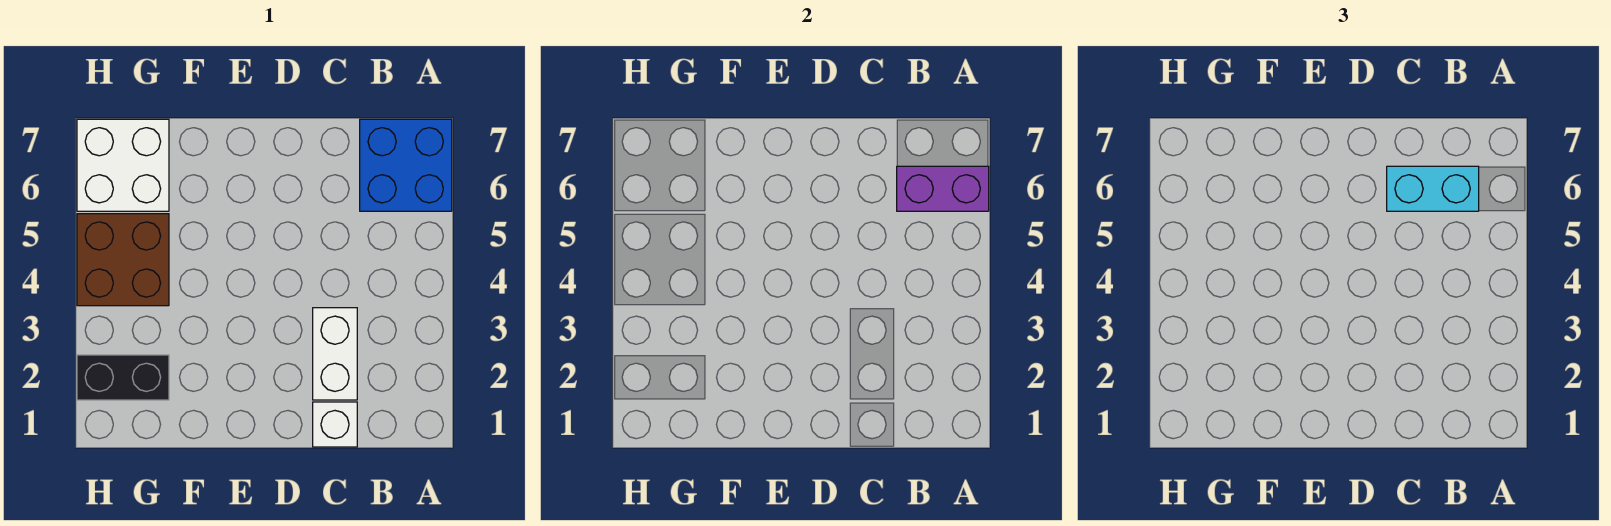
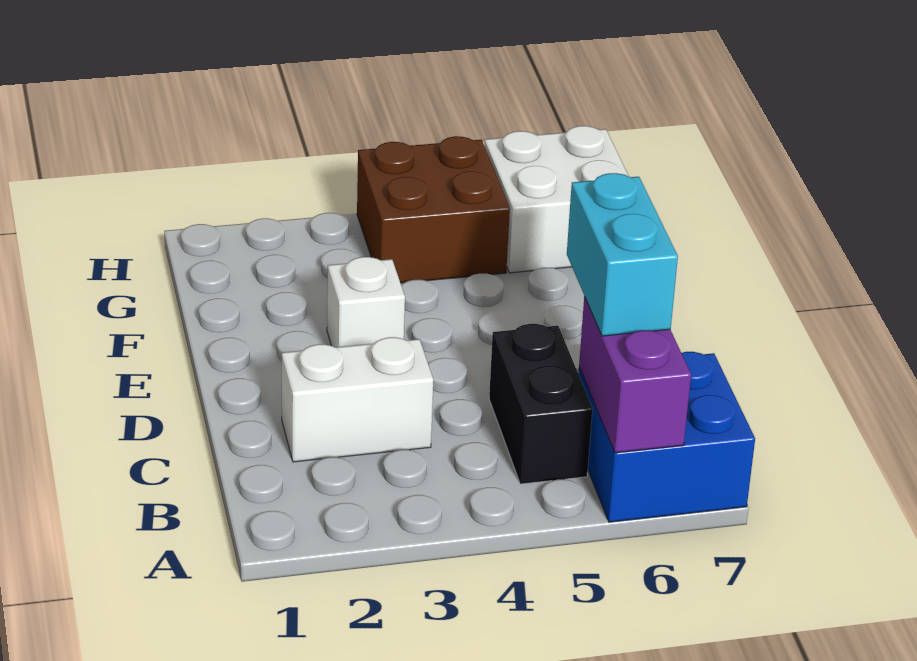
white 1x1 brick [313,402,357,447] -> white 1x1 brick moved to [327,257,405,347]
black 1x2 brick [77,355,169,400] -> black 1x2 brick moved to [489,324,593,484]

